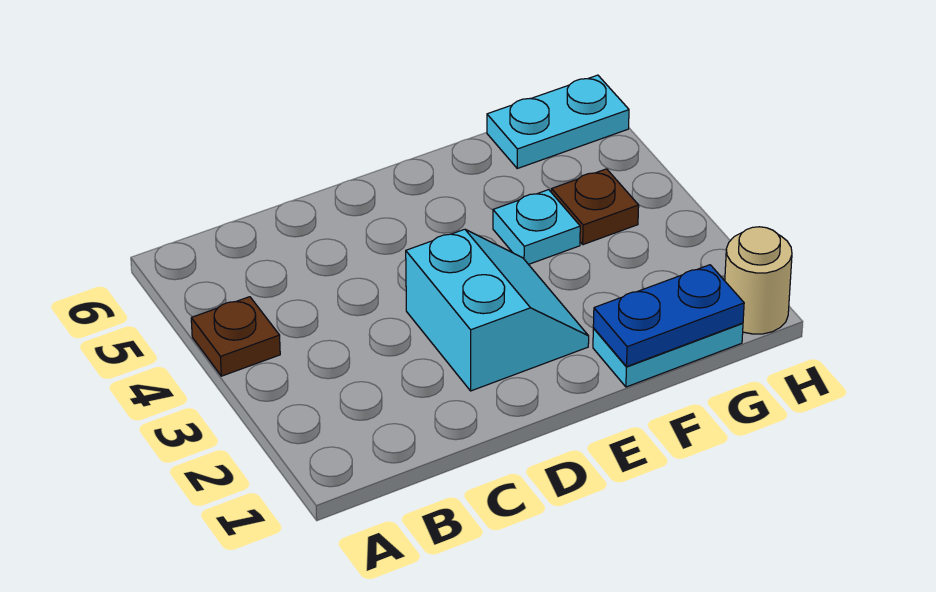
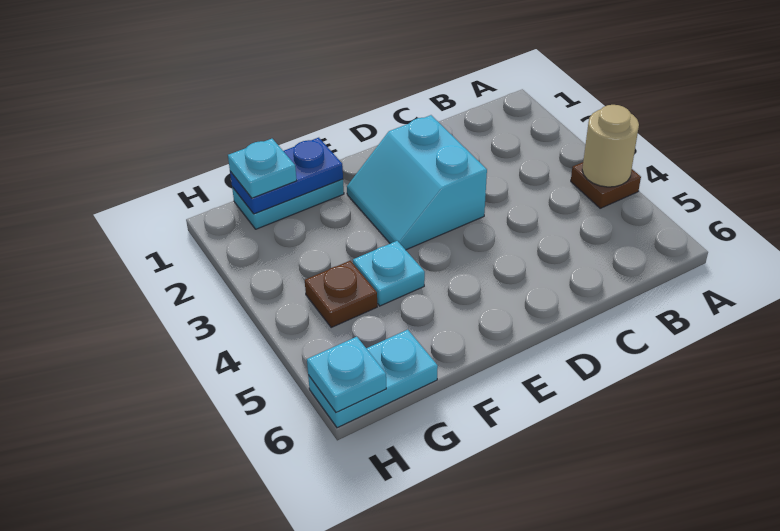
none -> cyan 1x1 plate [228,139,297,198]
tan 1x1 round brick [725,227,792,334] -> tan 1x1 round brick moved to [582,105,639,187]
none -> cyan 1x1 plate [307,337,386,412]

